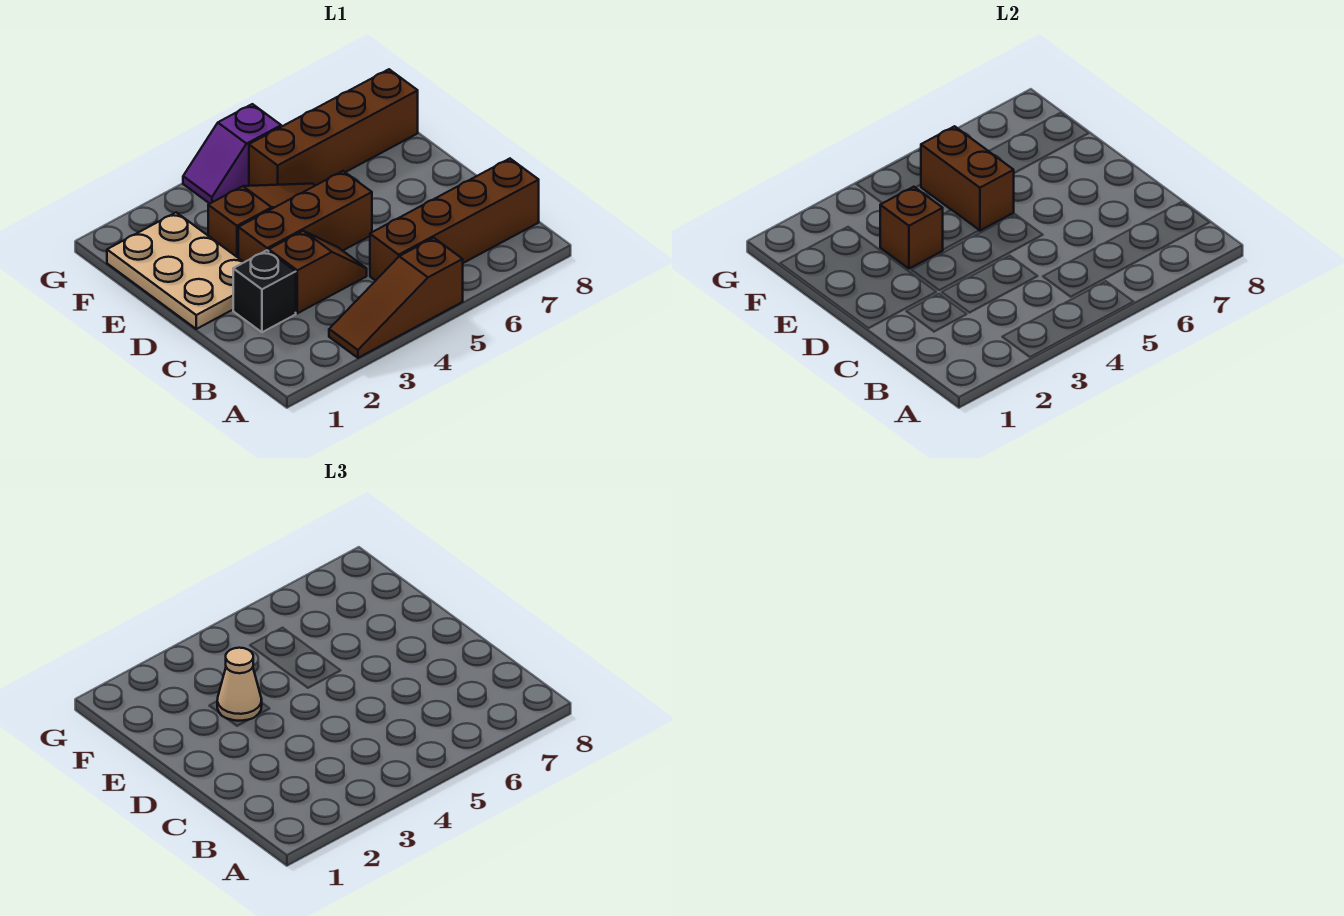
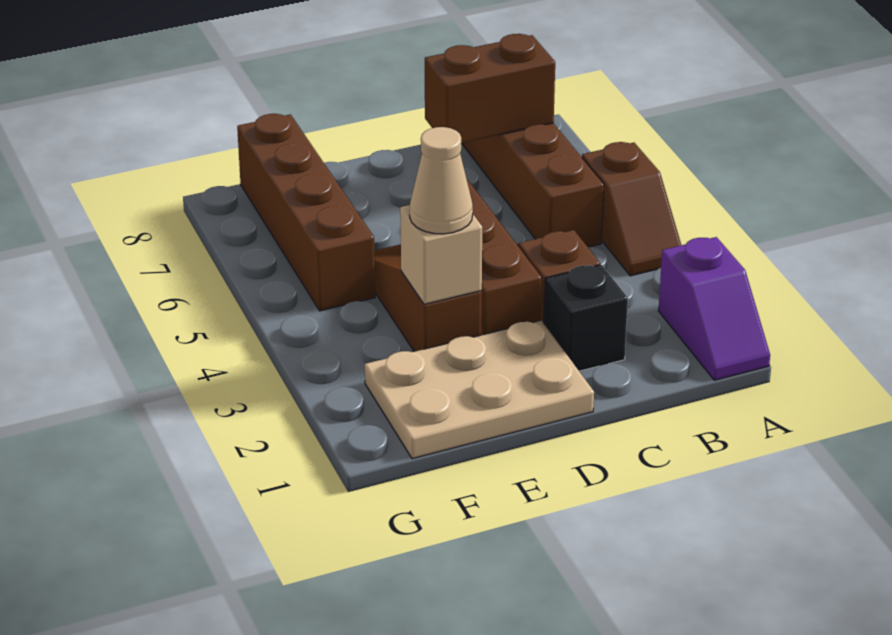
brown 1x3 slope [329,238,463,358] -> brown 1x2 slope [582,142,681,276]
brown 1x1 brick [880,187,943,269] -> tan 1x1 brick [400,205,482,304]
brown 1x2 brick [921,126,1014,231] -> brown 1x2 brick moved to [425,34,555,143]
purple 1x2 slope [183,104,281,203] -> purple 1x2 slope moved to [659,237,770,380]

